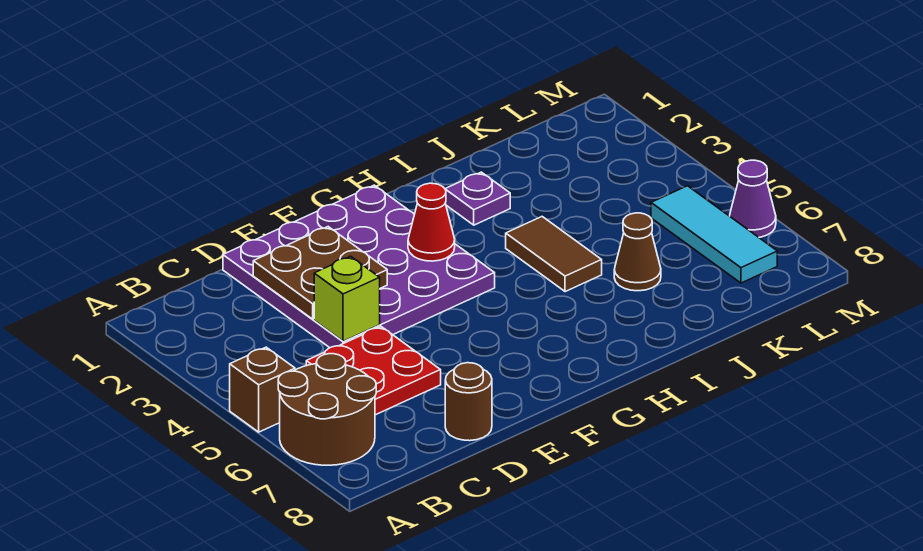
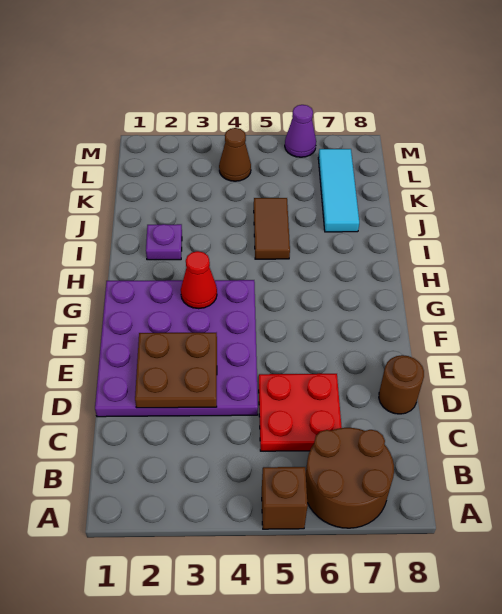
lime 1x1 brick [314,256,380,341] -> none
brown 1x2 tile [506,217,602,292] -> brown 1x2 tile turned to [254,198,290,259]
brown 1x1 cone [614,213,661,291] -> brown 1x1 cone moved to [219,128,251,181]
cyan 1x3 tile [651,186,777,283] -> cyan 1x3 tile turned to [318,149,359,232]

